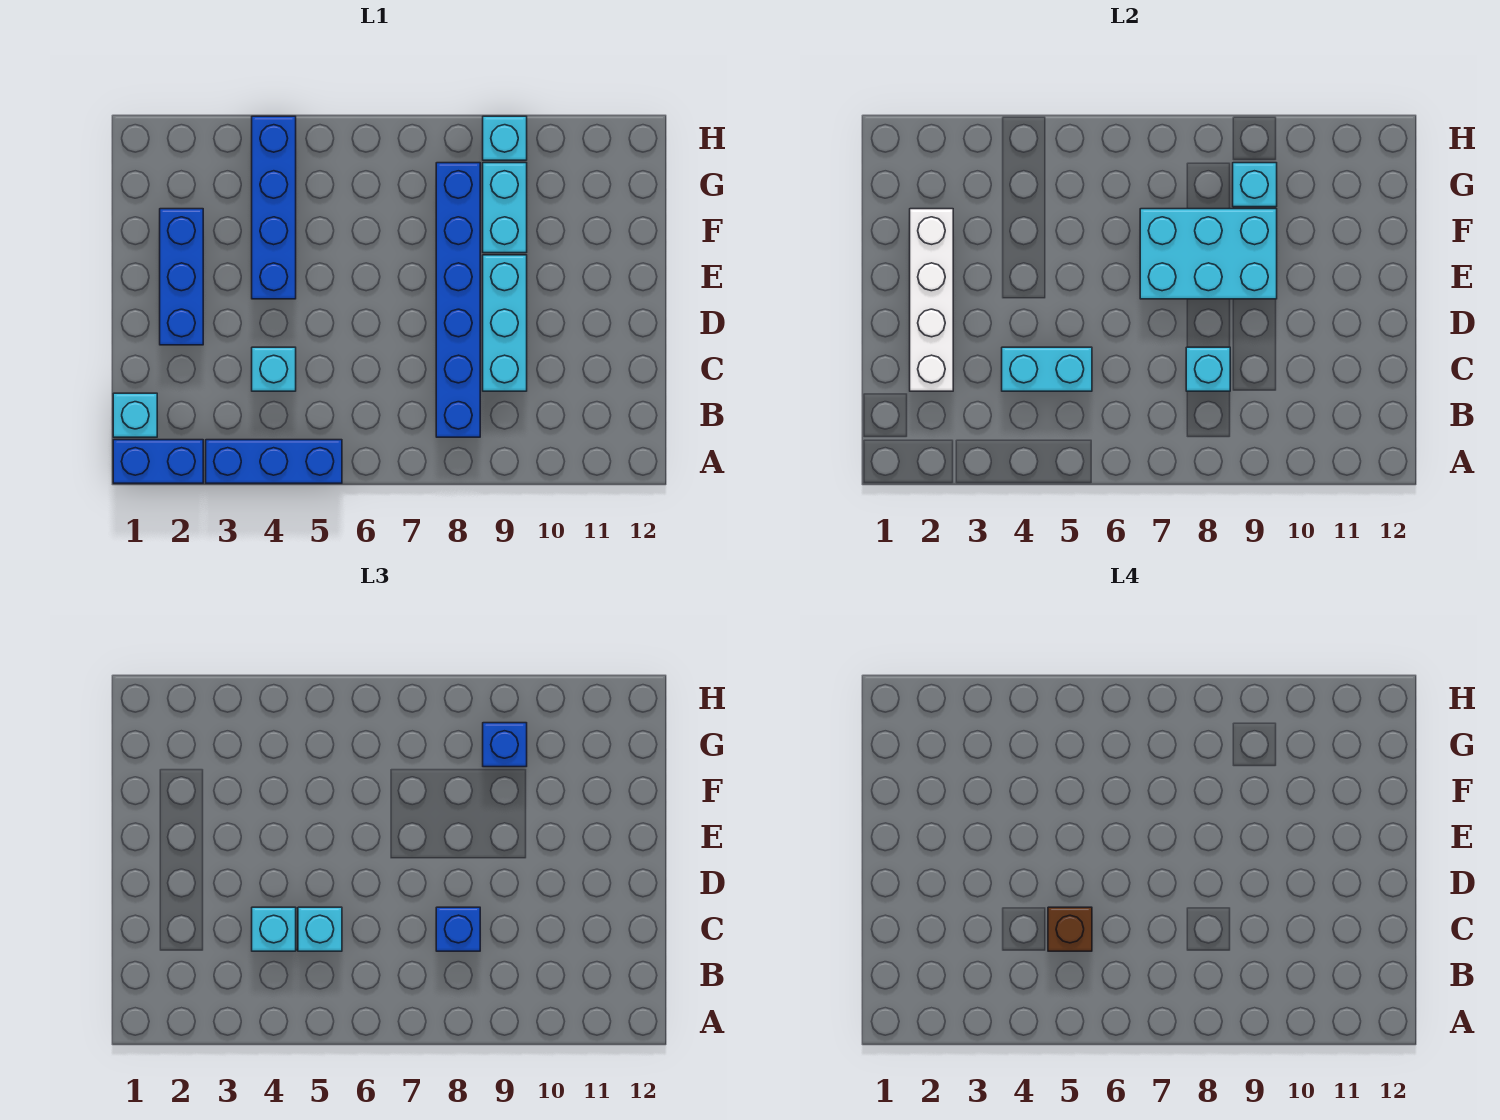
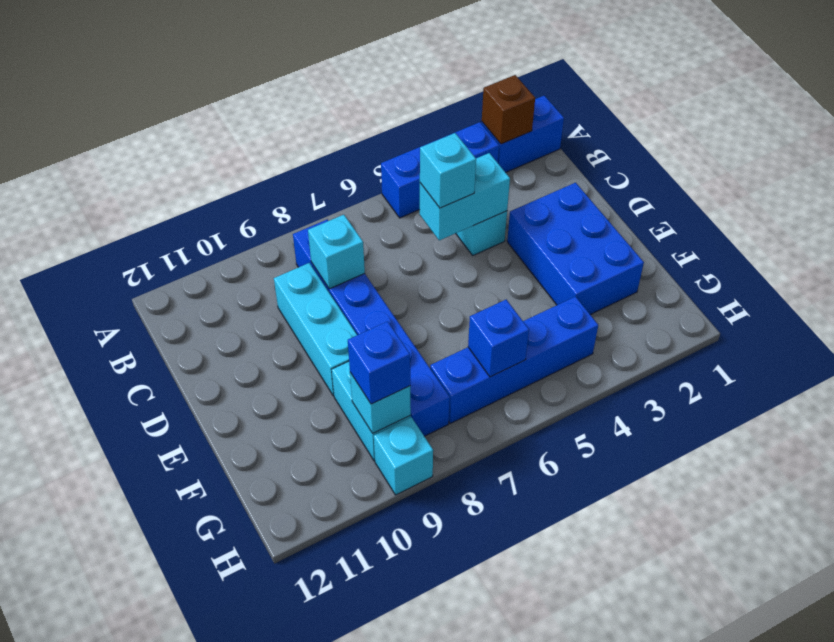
cyan 1x1 brick [113,393,157,437] -> none
white 1x4 brick [910,209,953,391] -> none
cyan 1x1 brick [252,907,296,951] -> none
brown 1x1 brick [1048,907,1092,951] -> brown 1x1 brick moved to [482,75,535,144]
blue 1x1 brick [436,907,480,951] -> blue 1x1 brick moved to [468,300,529,377]
blue 1x3 brick [160,209,203,345] -> blue 2x3 brick [507,183,644,314]
blue 1x4 brick [252,116,296,299] -> blue 1x4 brick turned to [430,296,598,423]
cyan 2x3 brick [1140,209,1277,299] -> none

